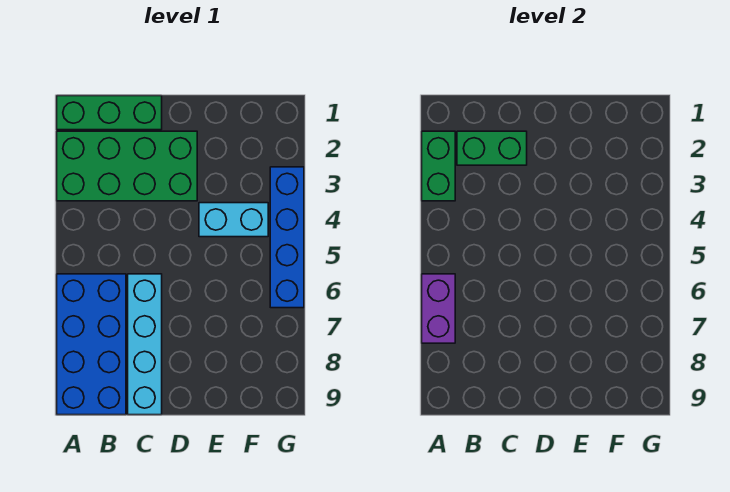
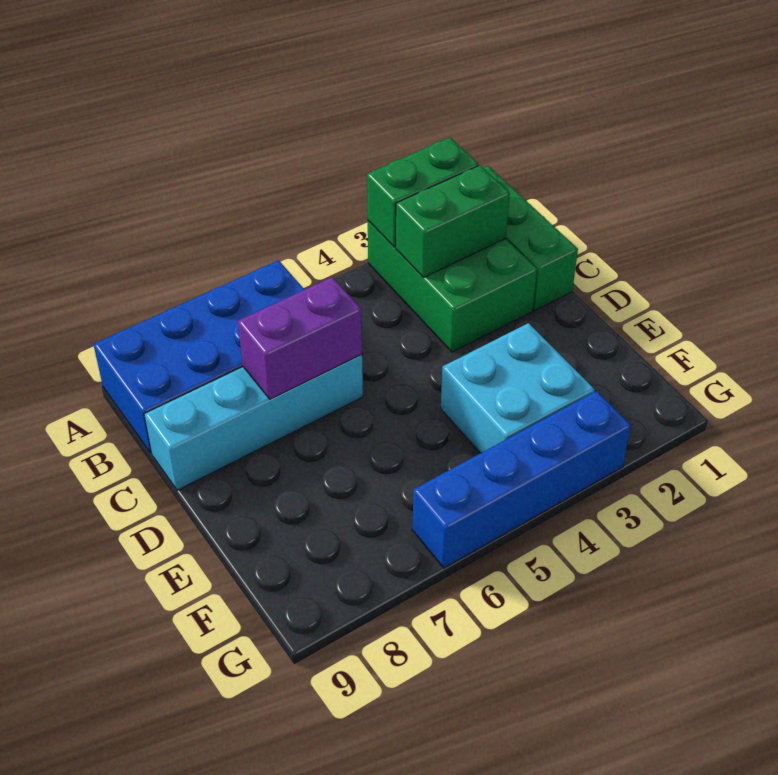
green 2x4 brick [57,131,197,201] -> green 2x3 brick [368,221,537,352]
purple 1x2 brick [422,274,455,343] -> purple 1x2 brick moved to [238,277,362,399]
green 1x2 brick [457,131,527,165] -> green 1x2 brick turned to [396,165,510,278]
cyan 1x2 brick [199,203,268,237] -> cyan 2x2 brick [441,323,595,453]

